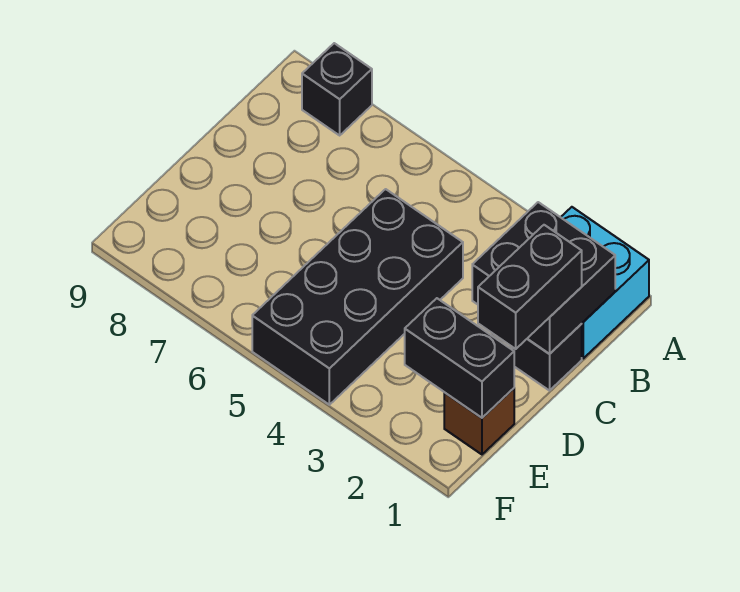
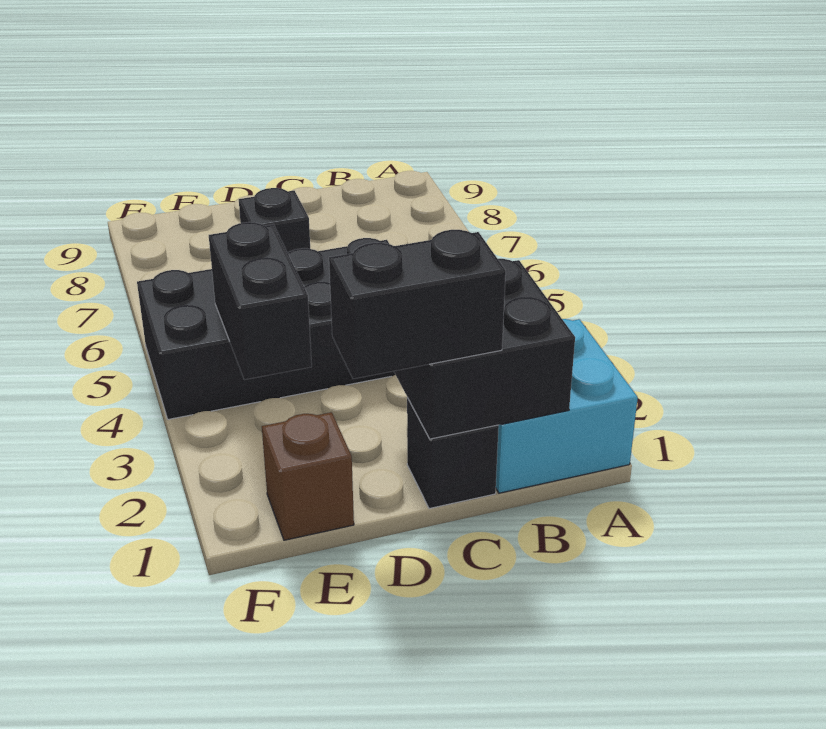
black 1x1 brick [302,43,372,135] -> black 1x1 brick moved to [239,188,310,253]
black 1x2 brick [405,298,514,418] -> black 1x2 brick moved to [209,222,312,380]

